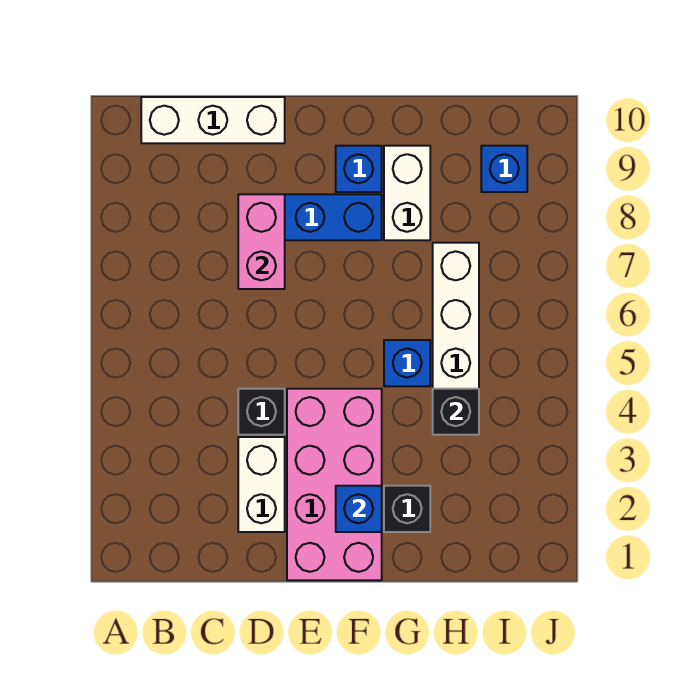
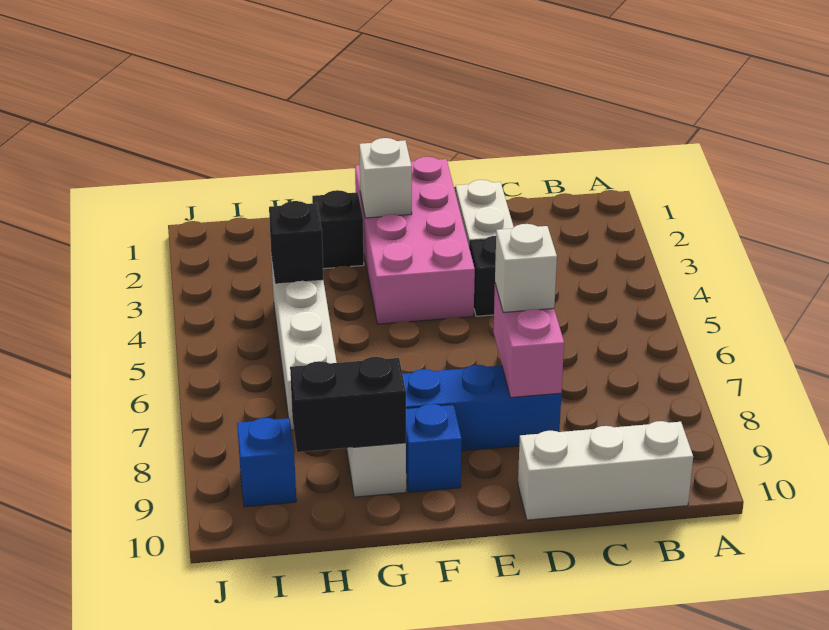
none -> white 1x1 brick [495,224,557,312]
blue 1x1 brick [336,486,382,532] -> white 1x1 brick [359,138,412,218]
blue 1x1 brick [384,340,430,386] -> none
none -> black 1x2 brick [290,357,406,452]

